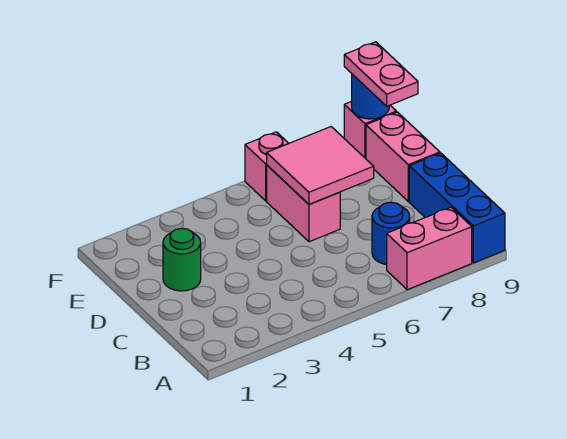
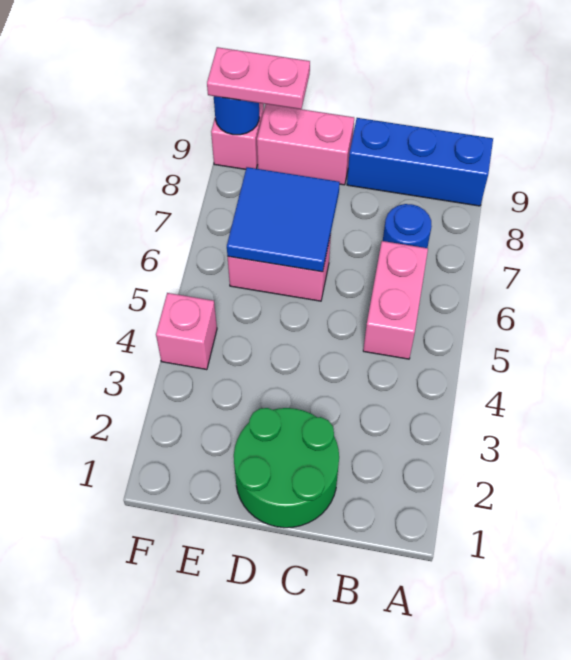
pink 1x2 brick [387,207,472,290] -> pink 1x2 brick moved to [363,241,428,359]
green 1x1 round brick [163,228,201,291] -> green 2x2 round brick [234,408,339,528]
pink 2x2 tile [267,127,374,204] -> blue 2x2 tile [227,167,340,272]
pink 1x1 brick [245,132,289,201] -> pink 1x1 brick moved to [156,293,217,370]

